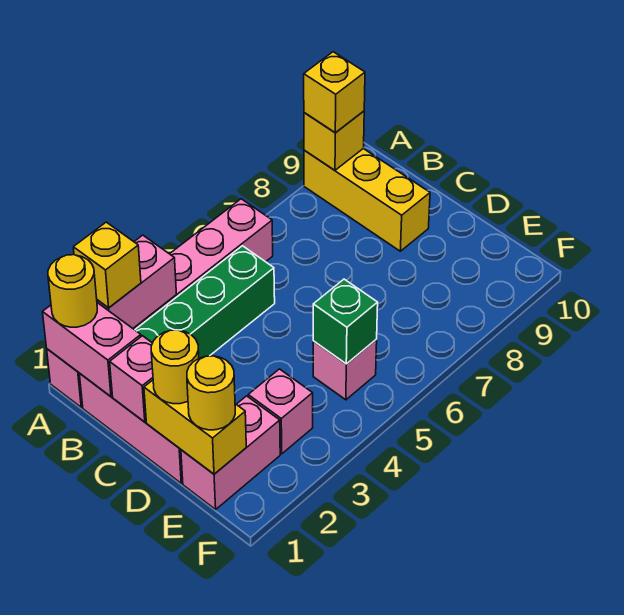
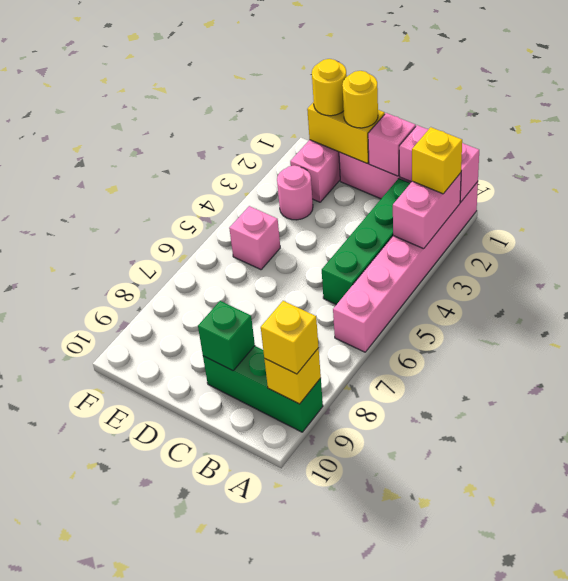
yellow 1x1 round brick [48,255,97,327] -> none
yellow 1x3 brick [304,149,430,251] -> green 1x3 brick [203,346,323,432]
pink 1x1 brick [248,369,313,454] -> pink 1x1 round brick [277,165,313,220]
green 1x1 brick [313,279,378,364] -> green 1x1 brick moved to [198,301,255,371]

